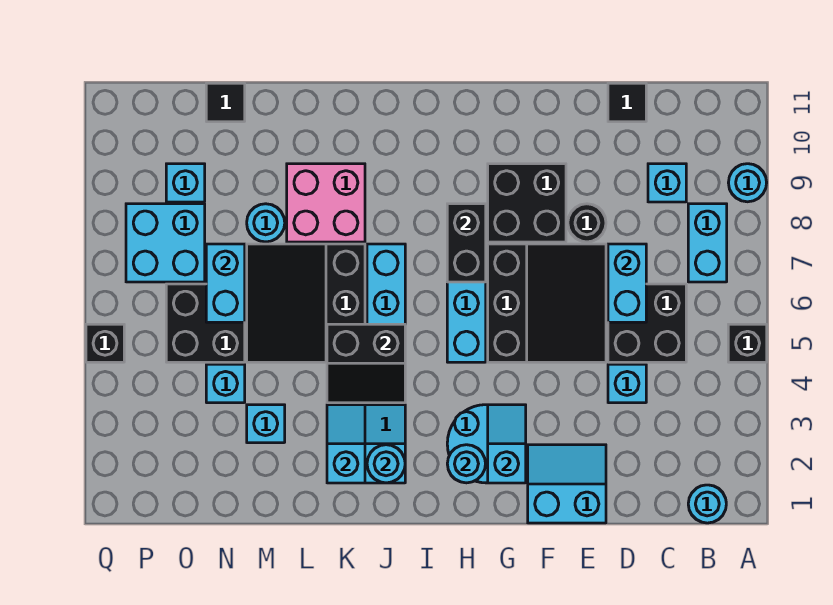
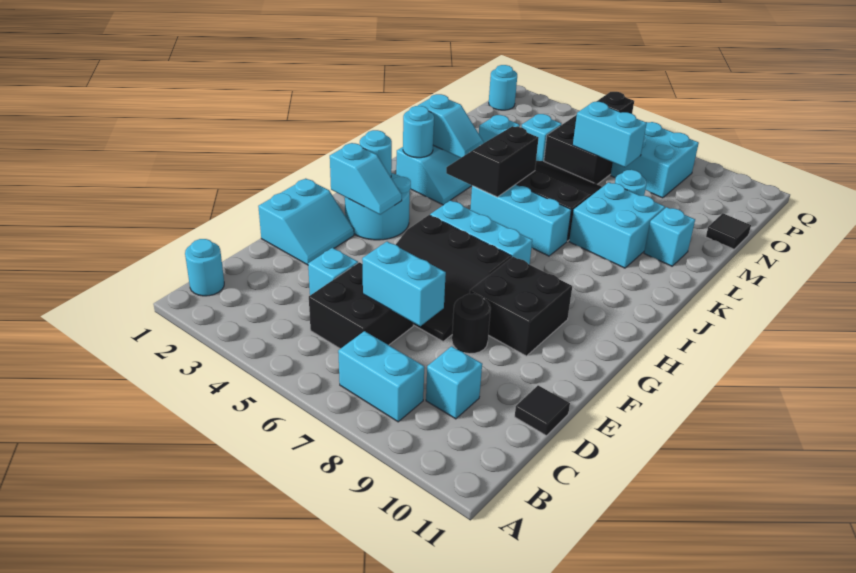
black 1x1 brick [728,324,767,362] -> none
cyan 1x1 round brick [728,164,767,202] -> cyan 1x1 round brick moved to [489,65,517,110]
black 1x2 brick [447,204,486,282] -> none
pink 2x2 brick [287,164,365,242] -> cyan 2x2 brick [569,182,665,268]
cyan 1x1 brick [166,164,205,202] -> cyan 1x1 brick moved to [644,207,695,266]

